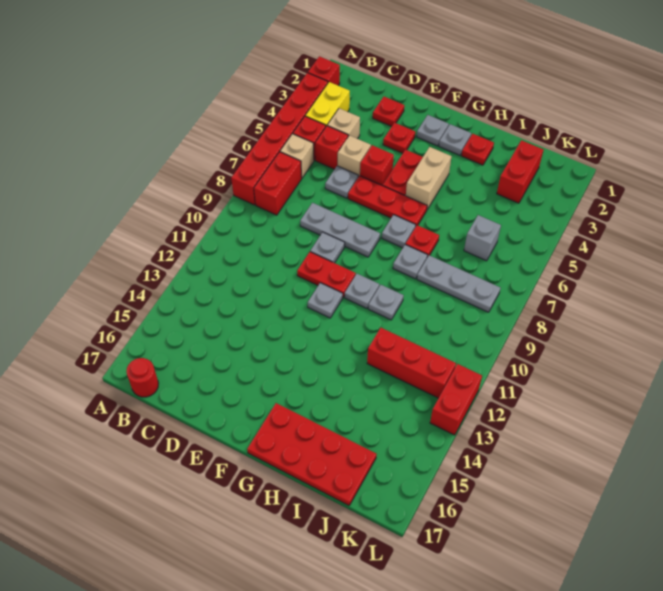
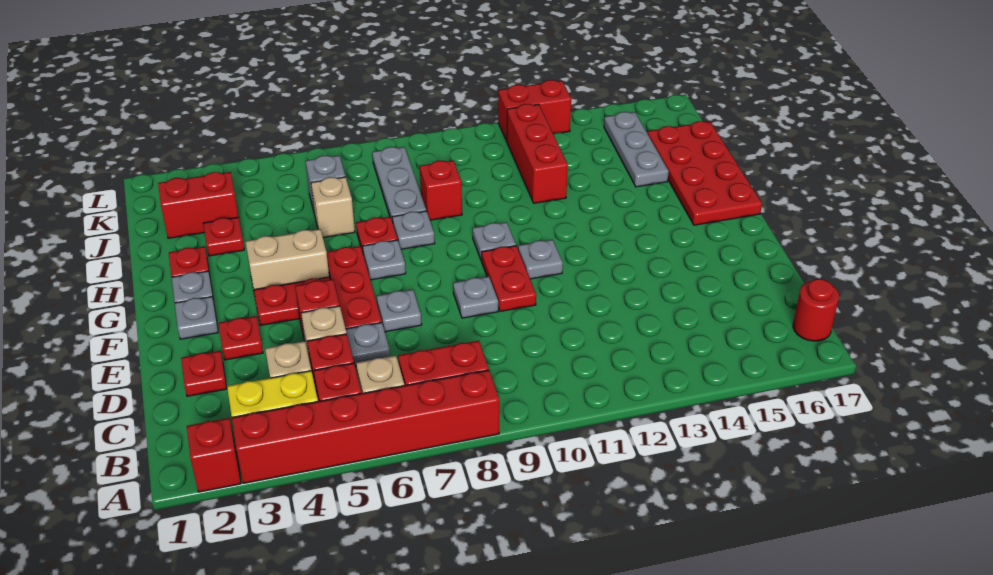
grey 1x3 plate [300,203,380,257] -> grey 1x3 plate moved to [604,112,669,187]
grey 1x1 plate [368,285,404,320] -> grey 1x1 plate moved to [377,289,422,332]
none -> red 1x1 plate [203,217,244,256]
none -> tan 1x1 brick [311,177,355,238]
none -> red 1x1 brick [420,161,462,220]

